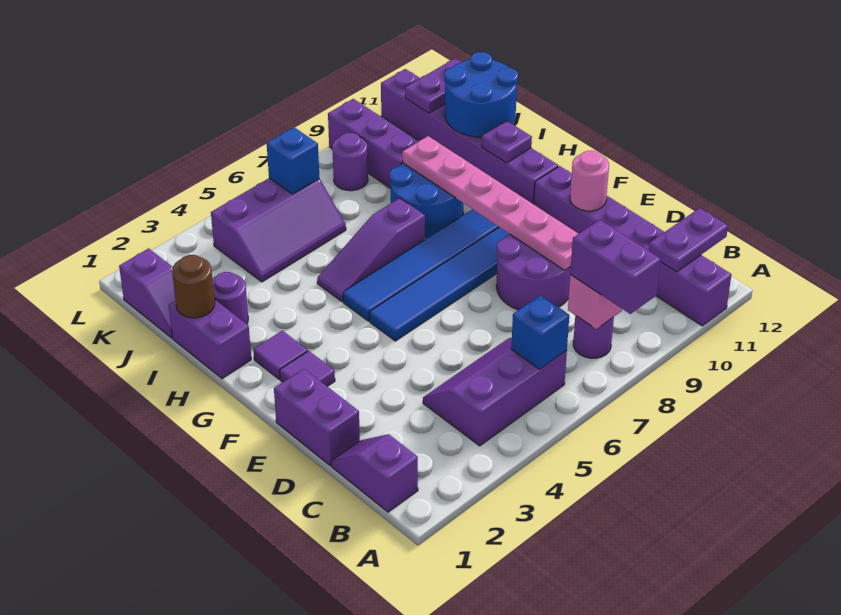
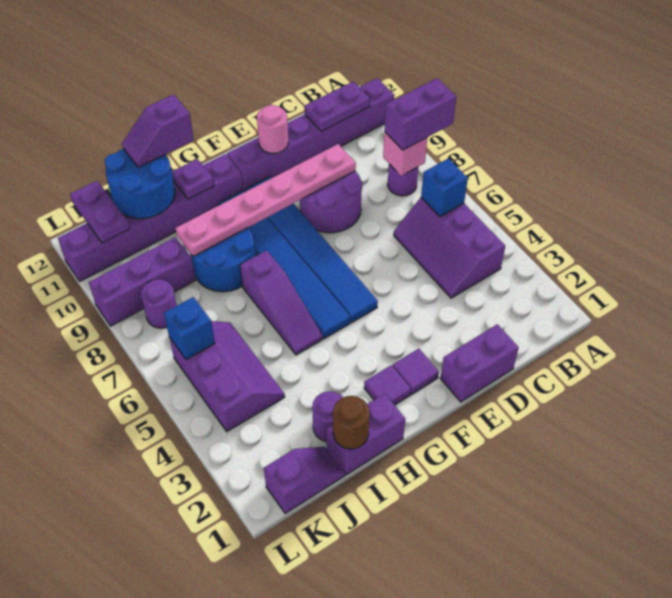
purple 1x2 slope [331,434,418,512] -> purple 1x2 slope moved to [122,94,194,167]
purple 1x2 plate [649,208,728,272] -> purple 1x2 plate turned to [305,81,370,131]

